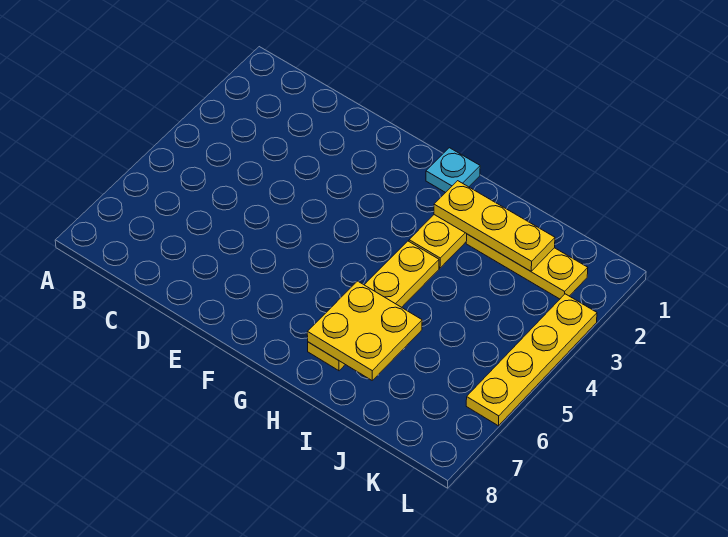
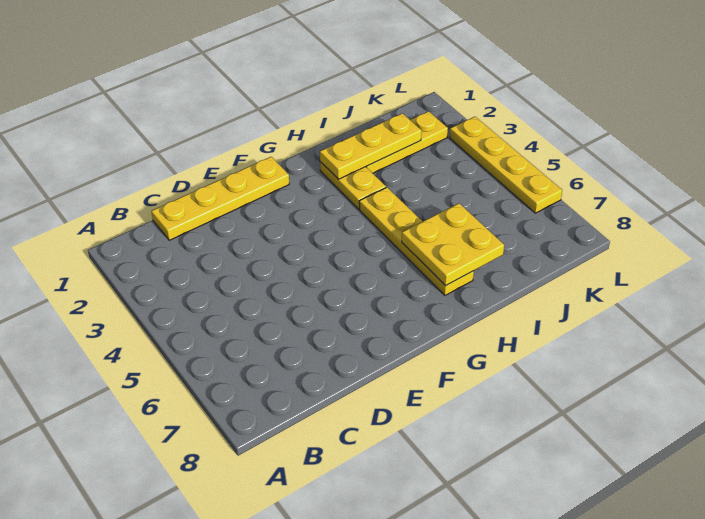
none -> yellow 1x4 plate [151,157,289,240]
cyan 1x1 plate [426,148,480,193] -> none

